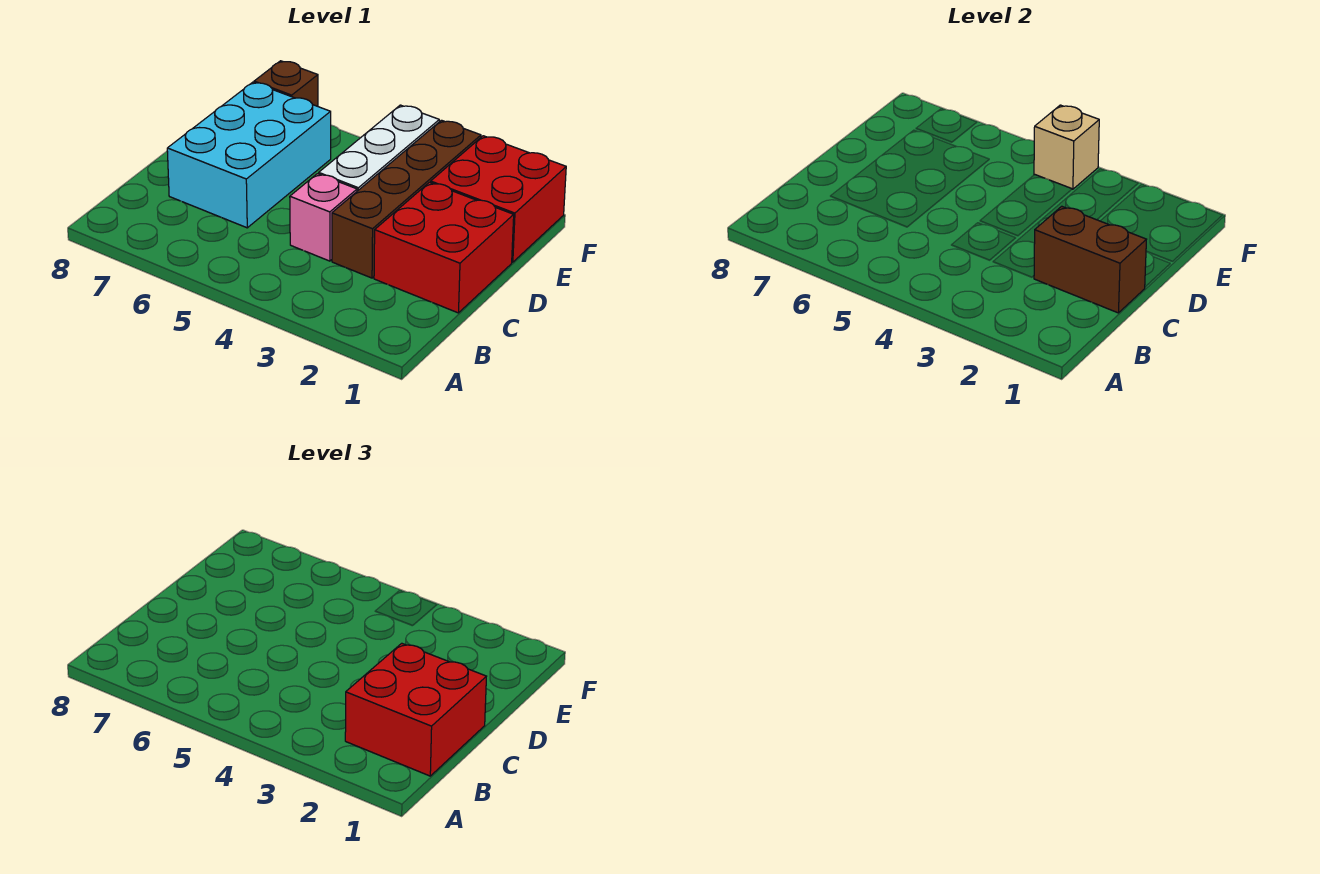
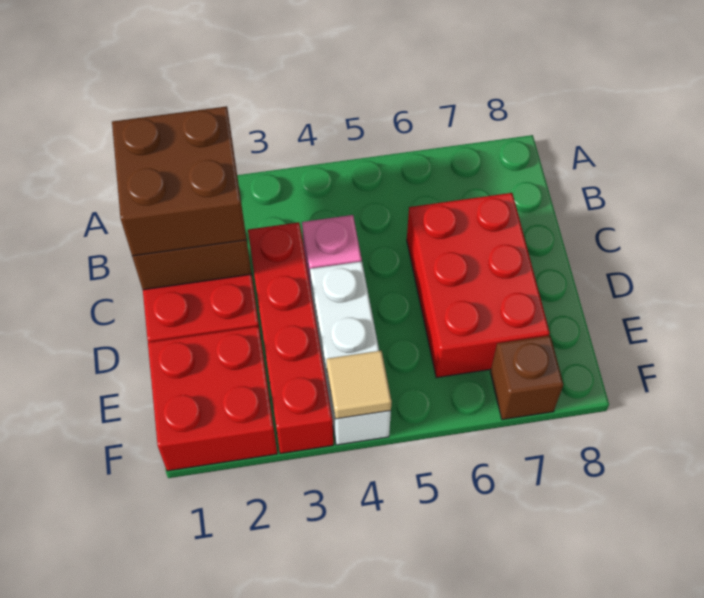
red 2x2 brick [345,643,486,776] -> brown 2x2 brick [112,106,246,256]
brown 1x4 brick [332,120,481,278] -> red 1x4 brick [248,222,333,454]
cyan 2x3 brick [167,82,331,228] -> red 2x3 brick [407,193,550,378]
tan 1x1 brick [1034,105,1099,189] -> tan 1x1 tile [326,351,392,419]

